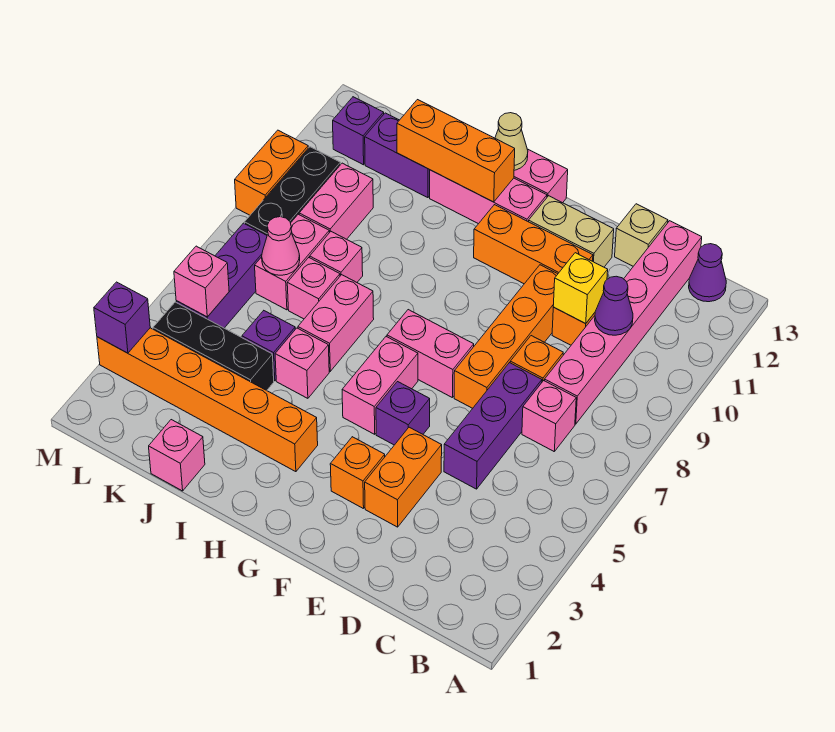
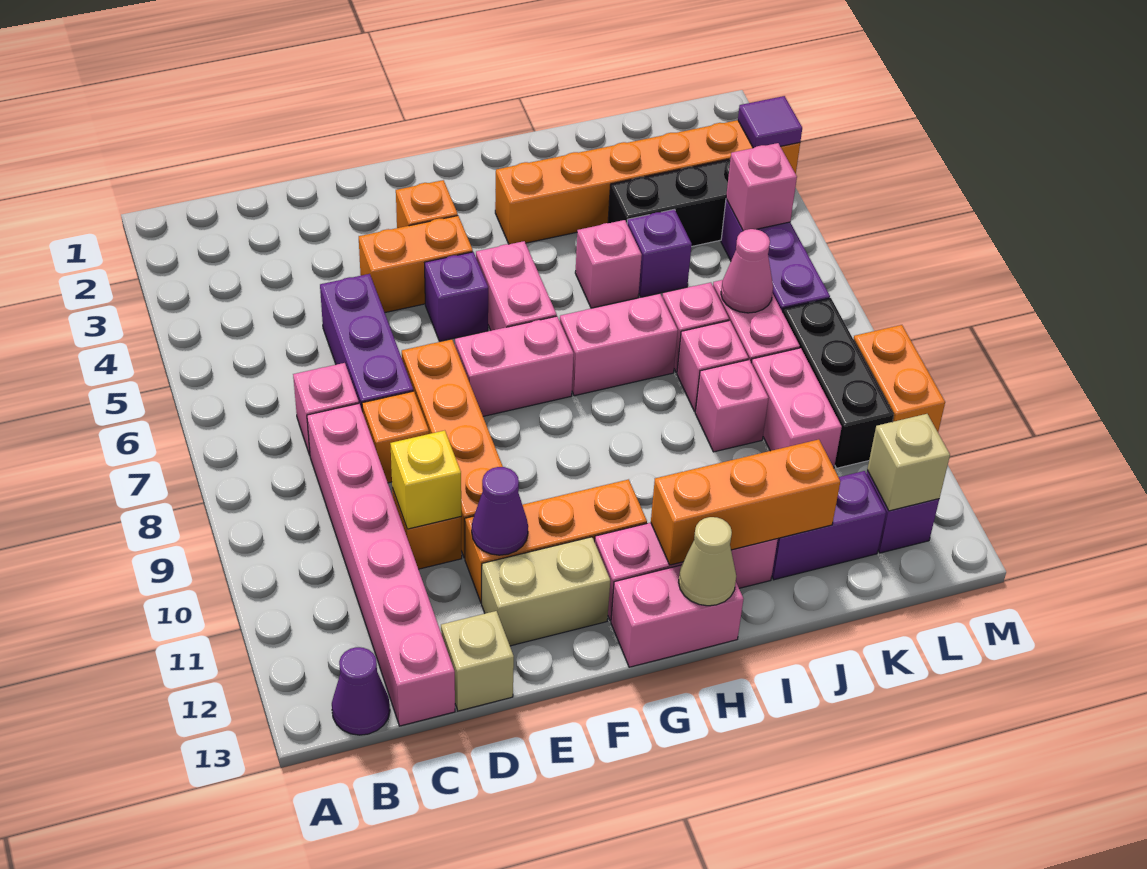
purple 1x1 cone [595,276,633,335] -> purple 1x1 cone moved to [472,467,528,555]
orange 1x2 brick [365,427,442,527] -> orange 1x2 brick turned to [359,216,473,312]
pink 1x2 brick [298,275,374,371] -> pink 1x2 brick turned to [560,294,678,396]
pink 1x1 brick [149,420,205,491] -> pink 1x1 brick moved to [695,360,768,452]
none -> tan 1x1 brick [867,414,950,511]
purple 1x1 brick [94,282,150,353] -> purple 1x1 tile [738,96,802,148]

